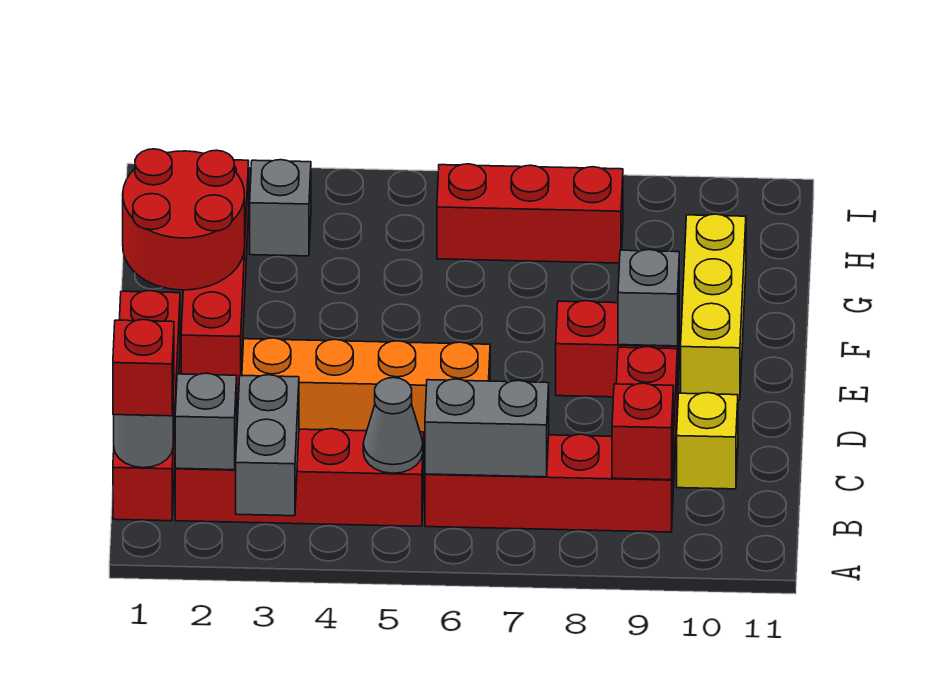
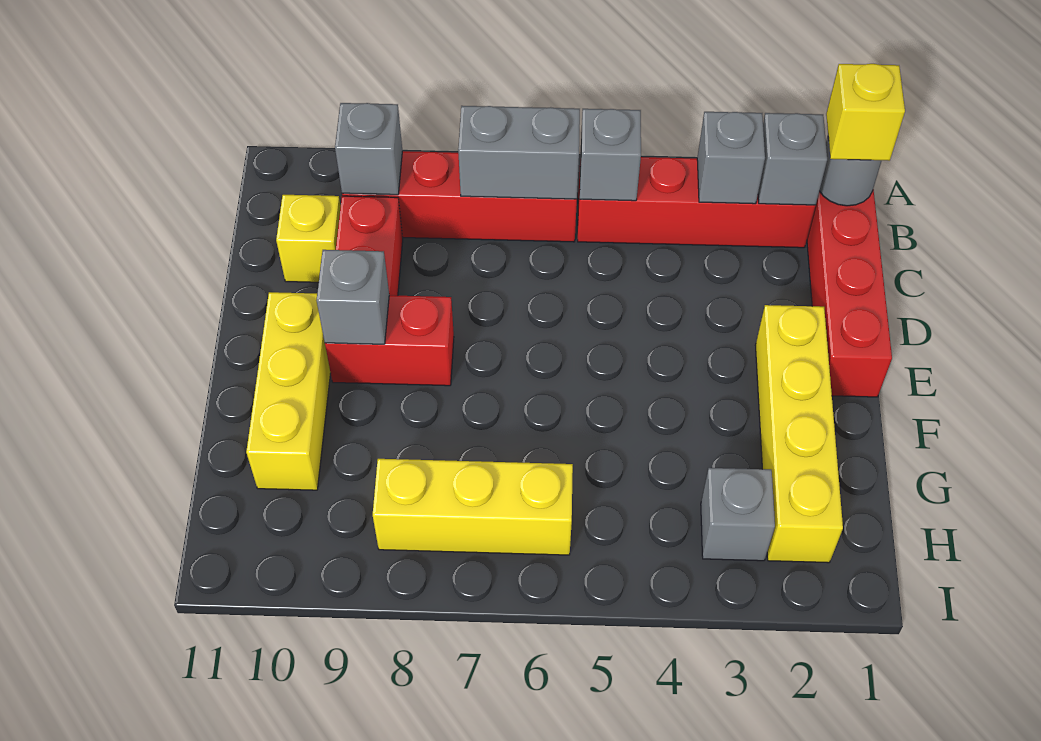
grey 1x2 brick [236,375,299,516] -> grey 1x1 brick [697,112,765,204]
red 1x1 brick [113,320,174,416] -> yellow 1x1 brick [826,64,905,161]
grey 1x1 cone [363,378,423,473] -> grey 1x1 brick [580,109,641,201]
red 1x1 brick [612,383,673,480] -> grey 1x1 brick [335,103,402,195]
orange 1x4 brick [242,338,490,437] -> none
red 1x4 brick [181,160,249,388] -> yellow 1x4 brick [755,305,843,563]
red 2x2 round brick [123,149,245,290] -> none
red 1x3 brick [437,164,623,263] -> yellow 1x3 brick [373,459,573,555]

